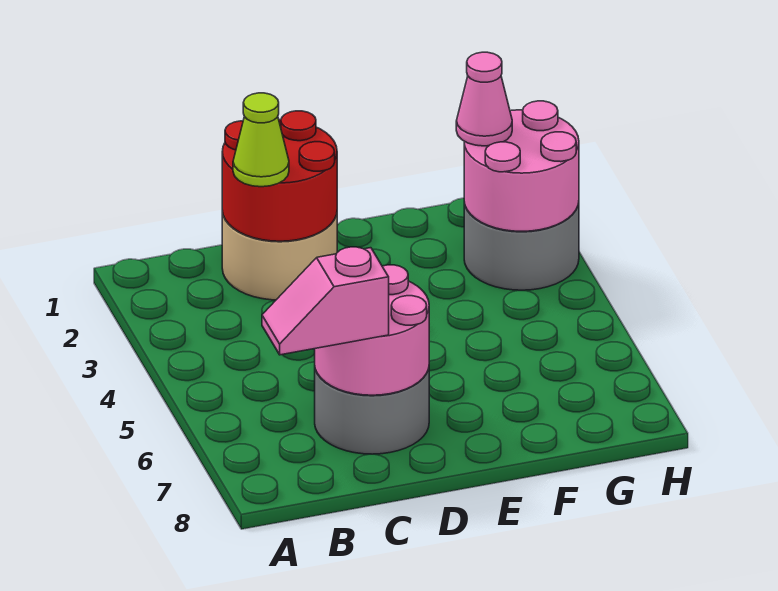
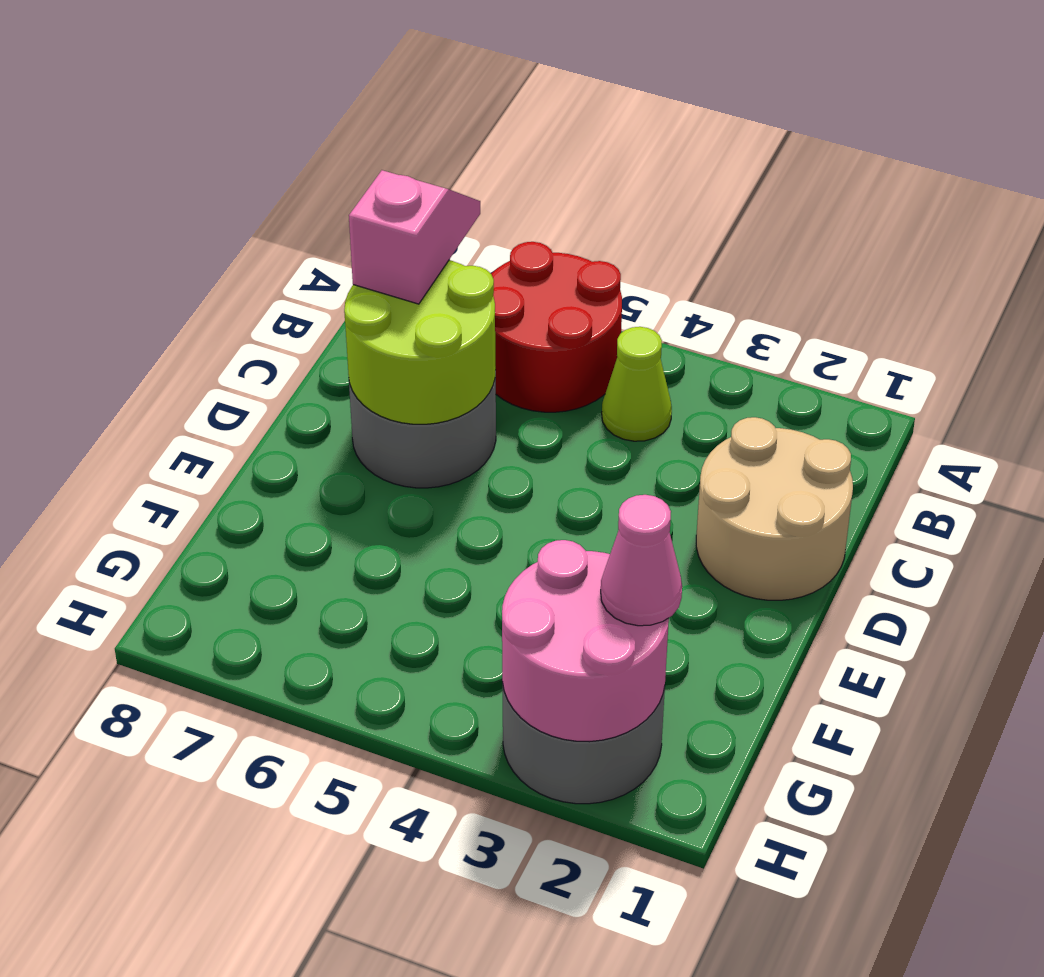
red 2x2 round brick [222,111,337,241] -> red 2x2 round brick moved to [491,242,622,412]
lime 1x1 cone [233,93,289,187] -> lime 1x1 cone moved to [602,327,672,441]
pink 2x2 round brick [315,265,429,395] -> lime 2x2 round brick [344,260,496,424]

